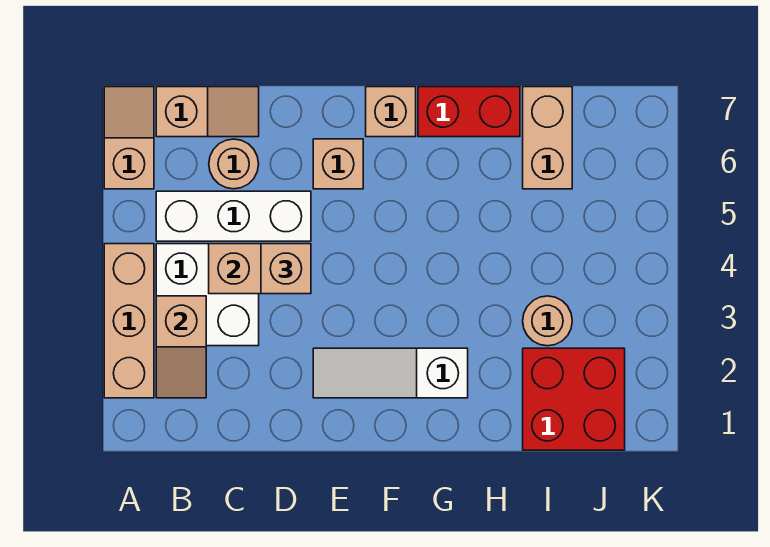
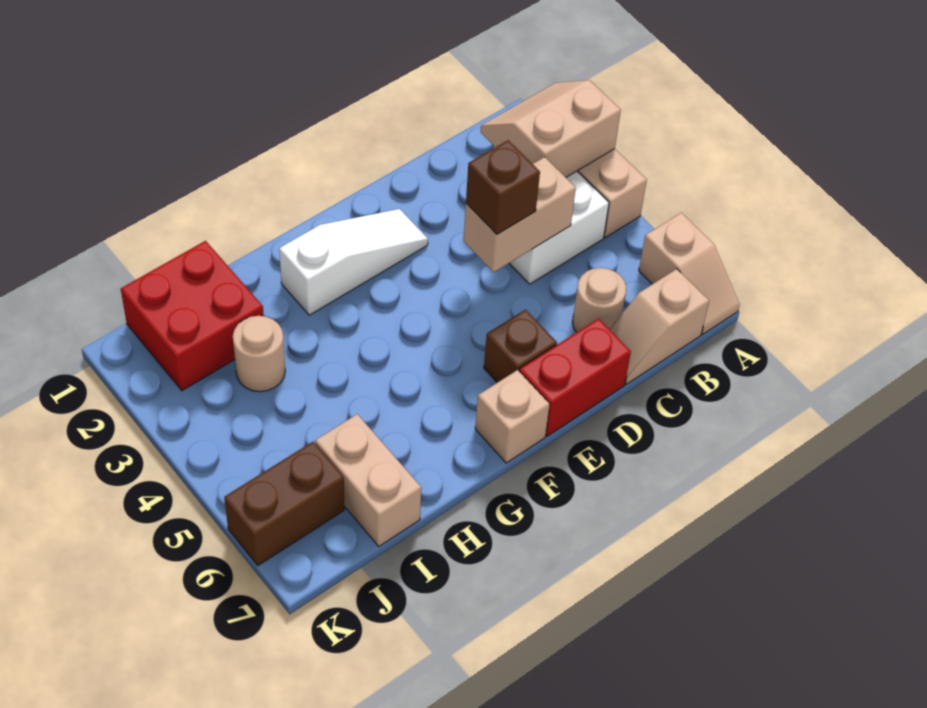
tan 1x2 slope [156,296,206,398] -> tan 2x2 slope [481,80,621,177]
white 1x3 brick [156,191,311,241] -> none
tan 1x1 brick [261,244,311,294] -> brown 1x1 brick [466,140,540,234]
tan 1x1 brick [313,139,363,189] -> brown 1x1 brick [484,310,557,383]
red 1x2 brick [418,87,520,137] -> red 1x2 brick moved to [519,318,631,436]
none -> brown 1x2 brick [224,442,344,565]

